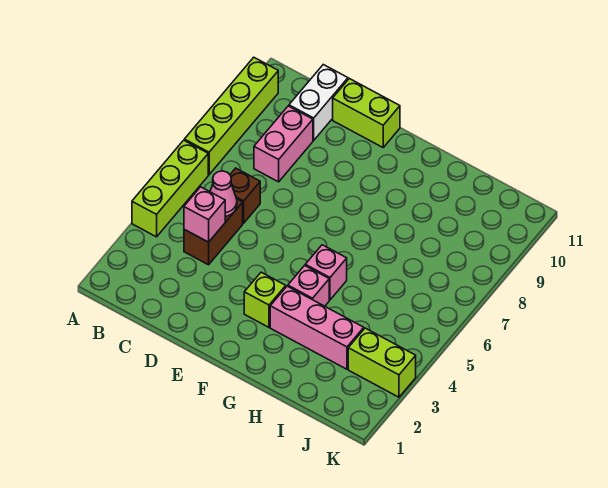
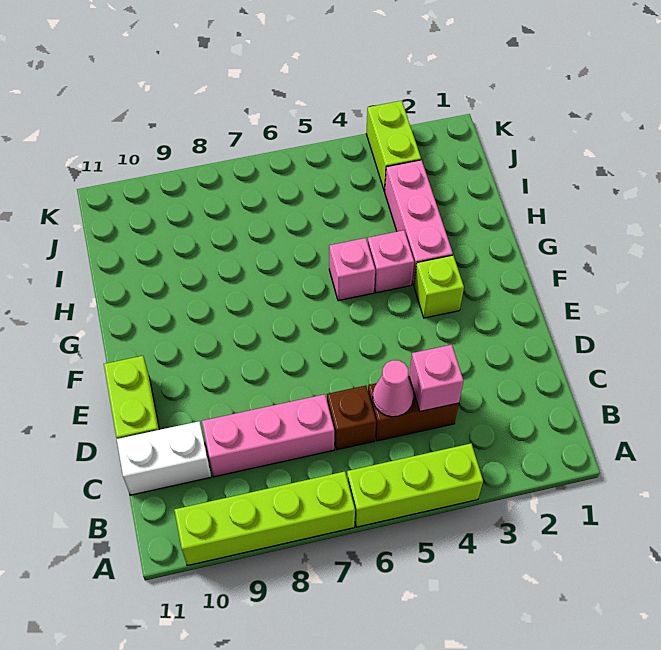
pink 1x2 brick [254,106,313,182] -> pink 1x3 brick [202,394,334,477]

